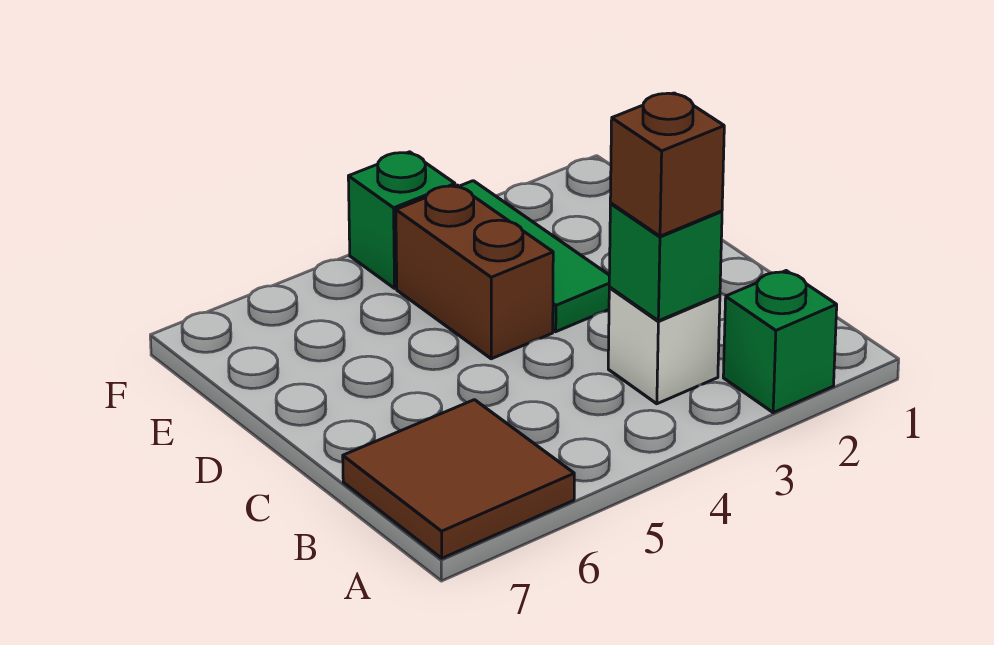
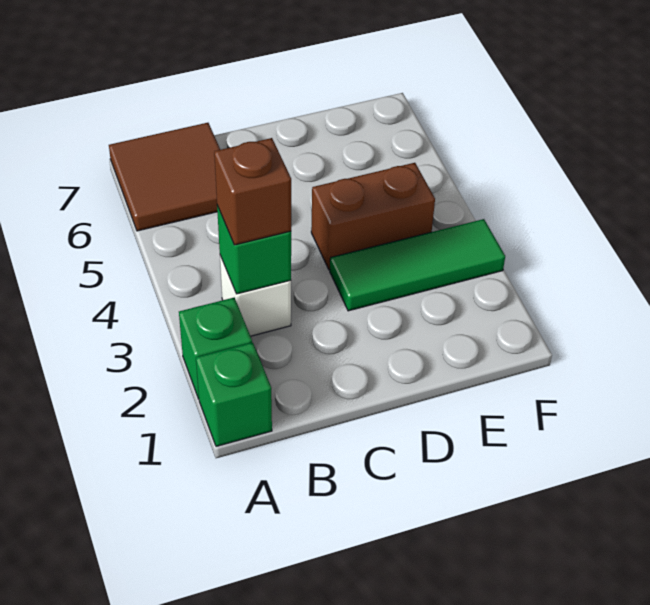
green 1x1 brick [348,152,455,288] -> green 1x1 brick moved to [196,342,272,446]

